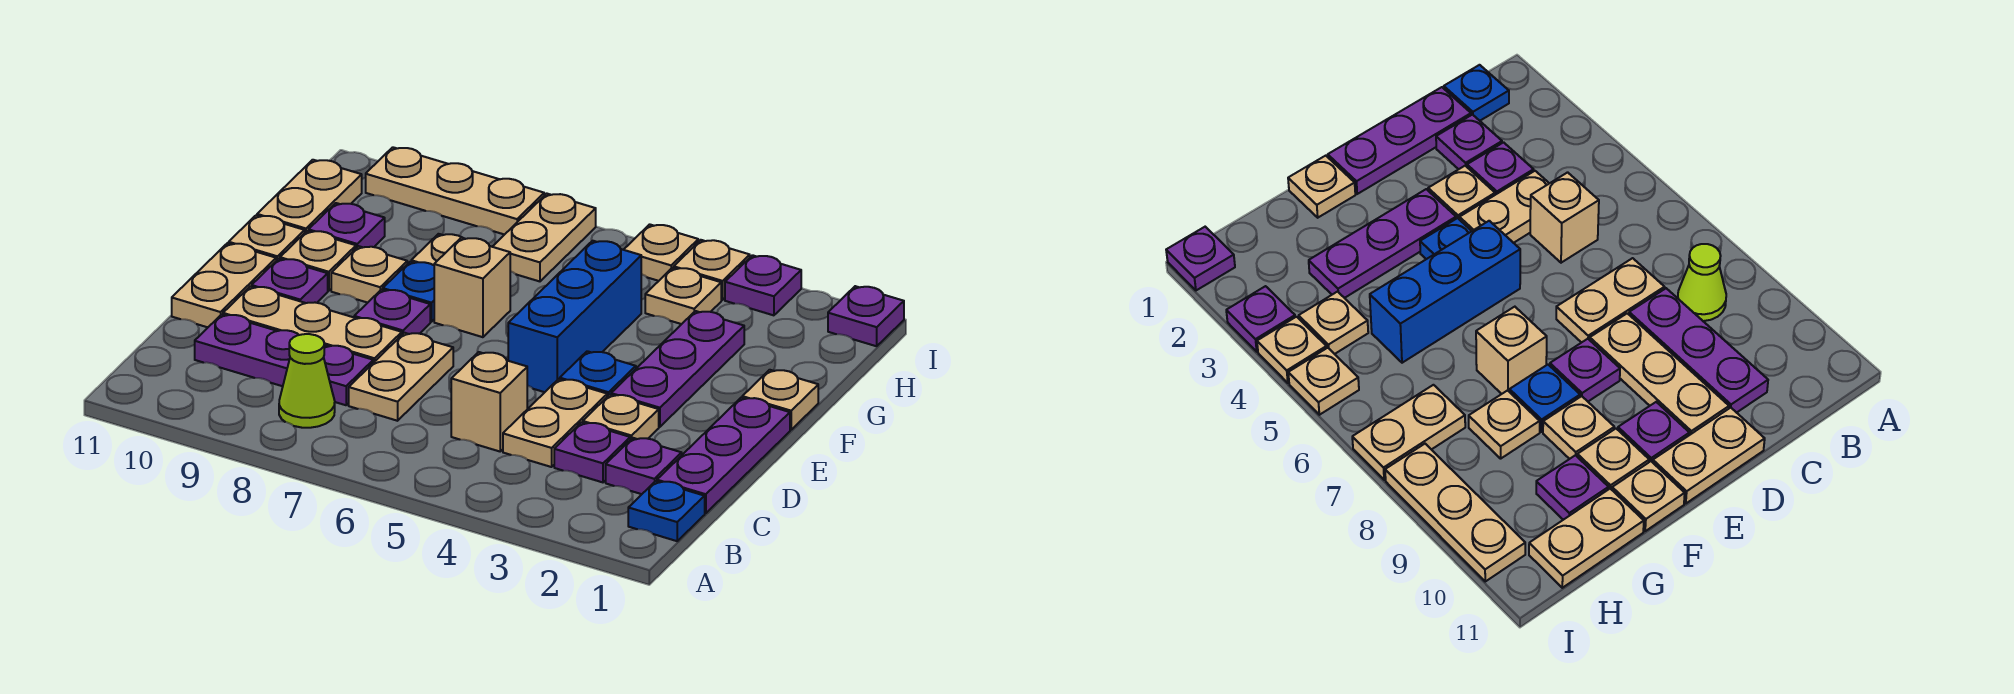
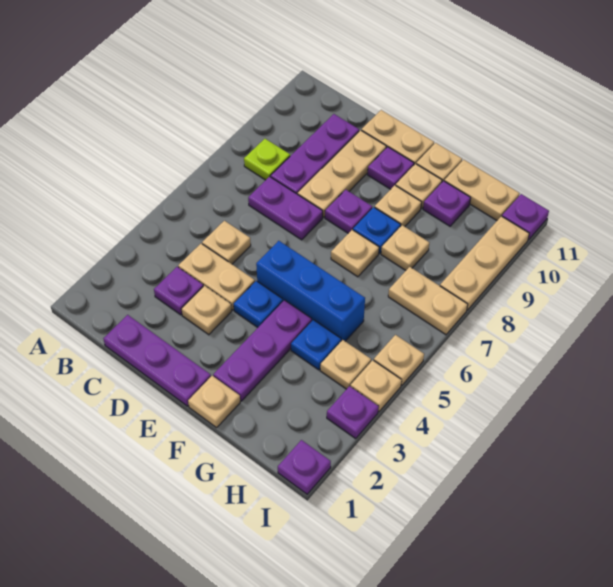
blue 1x1 plate [628,481,705,541] -> blue 1x1 plate moved to [291,320,341,370]
lime 1x1 cone [279,334,335,428] -> lime 1x1 plate [244,139,290,180]
purple 1x1 plate [606,438,682,494] -> purple 1x1 plate moved to [502,194,549,240]
tan 1x1 brick [451,352,527,451] -> tan 1x1 plate [202,221,251,264]
tan 1x2 plate [349,333,453,421] -> purple 1x2 plate [248,176,323,240]
purple 1x3 plate [611,311,744,427] -> purple 1x3 plate turned to [213,300,312,401]
tan 1x1 brick [434,238,510,337] -> tan 1x1 plate [331,230,379,277]

